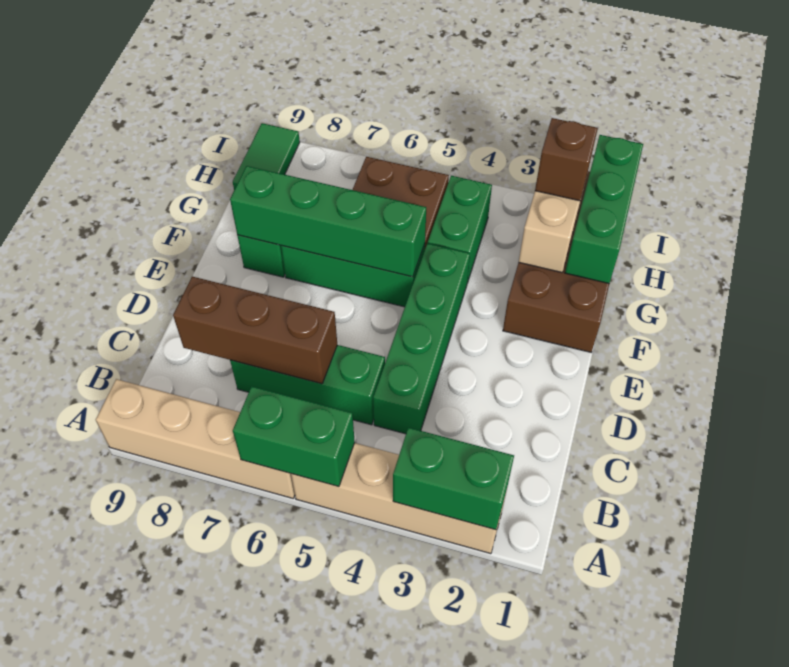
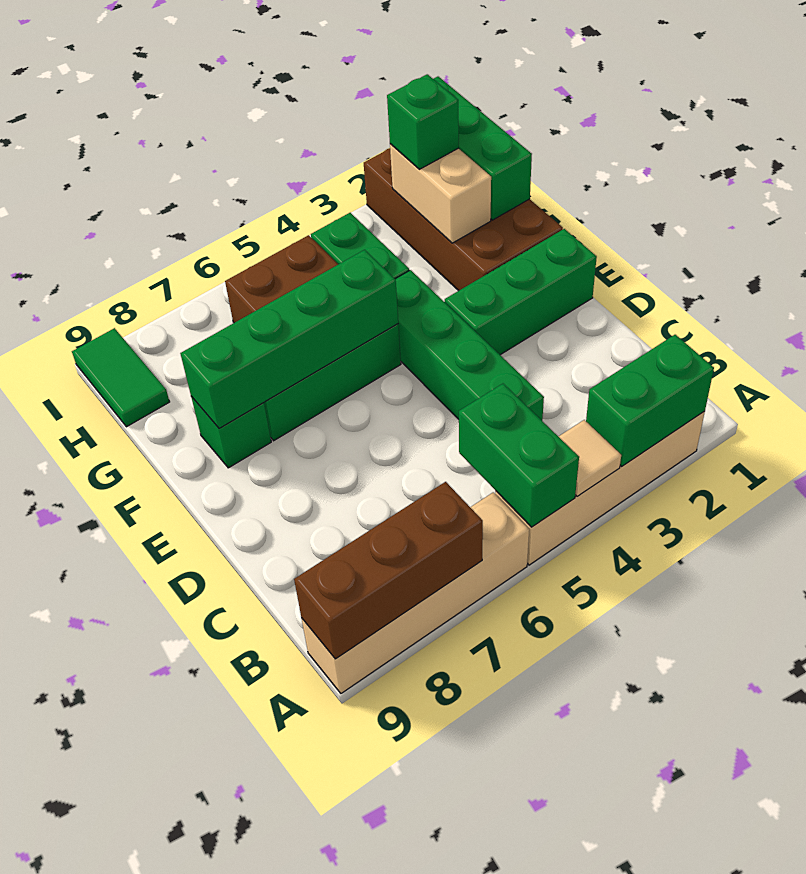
none -> tan 1x1 tile [558,420,621,496]
green 1x2 brick [233,386,355,487] -> green 1x2 brick turned to [459,384,579,527]
green 1x3 brick [230,345,385,425] -> green 1x3 brick moved to [445,229,597,355]
brown 1x3 brick [173,276,337,384] -> brown 1x3 brick moved to [294,482,483,659]
brown 1x1 brick [535,118,598,201] -> green 1x1 brick [387,74,459,169]

